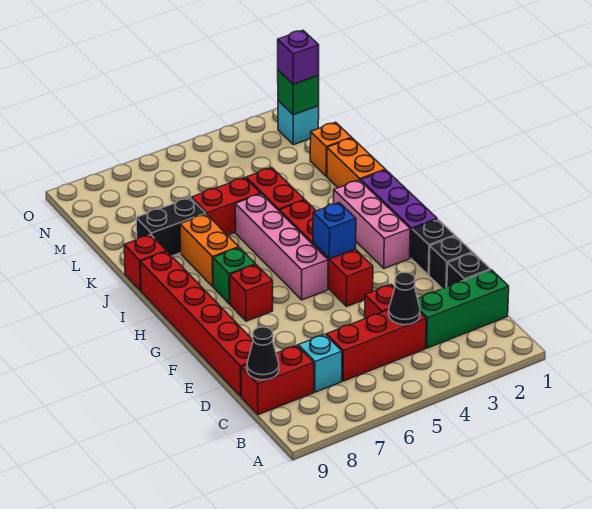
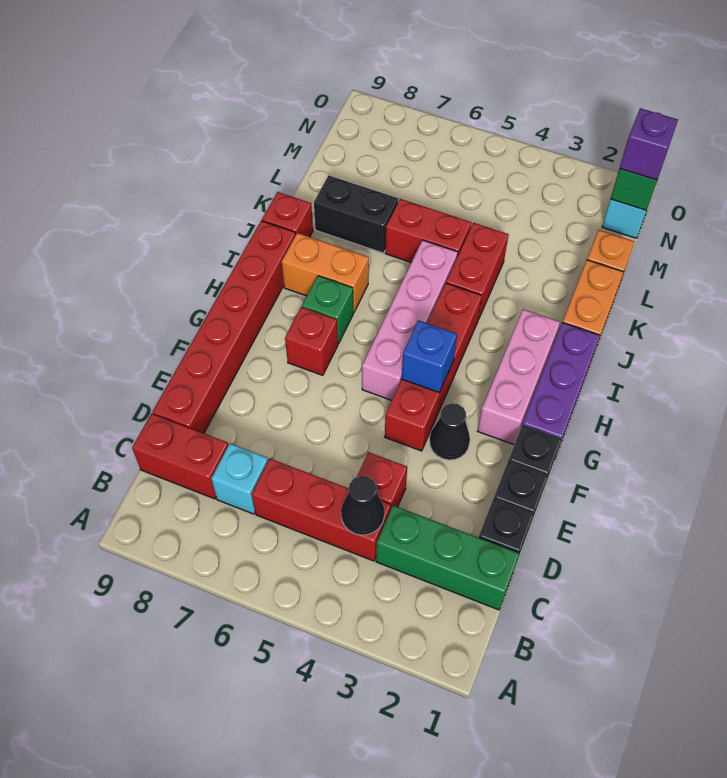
black 1x1 cone [247,327,279,380] -> black 1x1 cone moved to [430,403,470,460]
orange 1x2 brick [180,214,239,287] -> orange 1x2 brick turned to [282,233,369,312]

